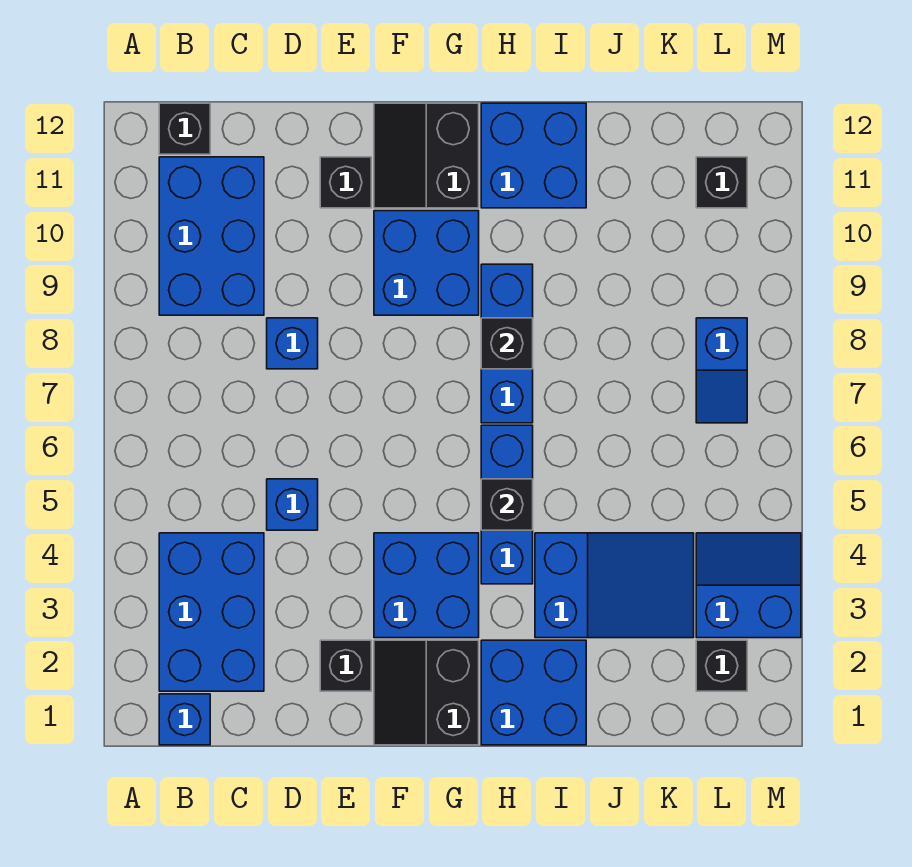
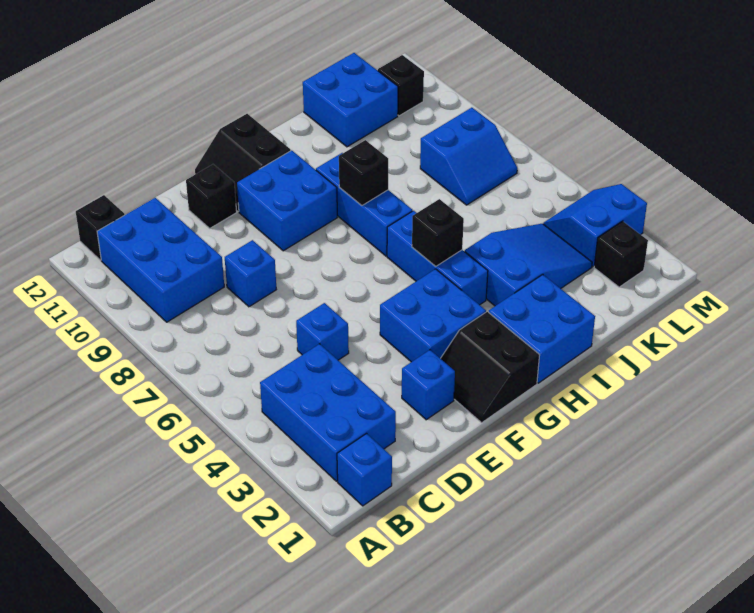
black 1x1 brick [320,640,371,691] -> blue 1x1 brick [402,350,455,420]
blue 2x2 brick [481,103,586,208] -> blue 2x2 brick moved to [303,53,398,147]
blue 1x2 slope [696,318,747,423] -> blue 2x2 slope [420,108,517,205]

